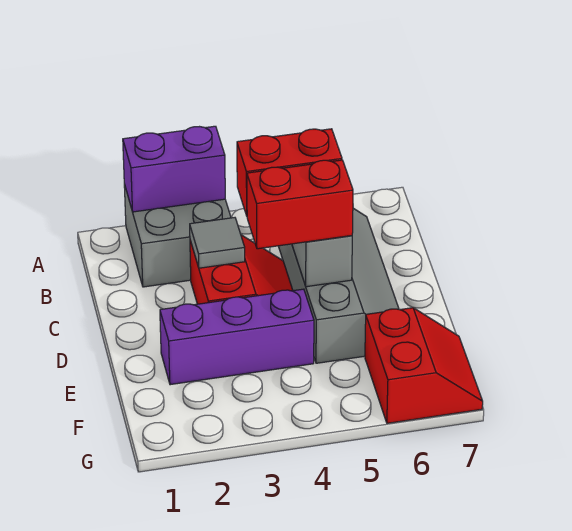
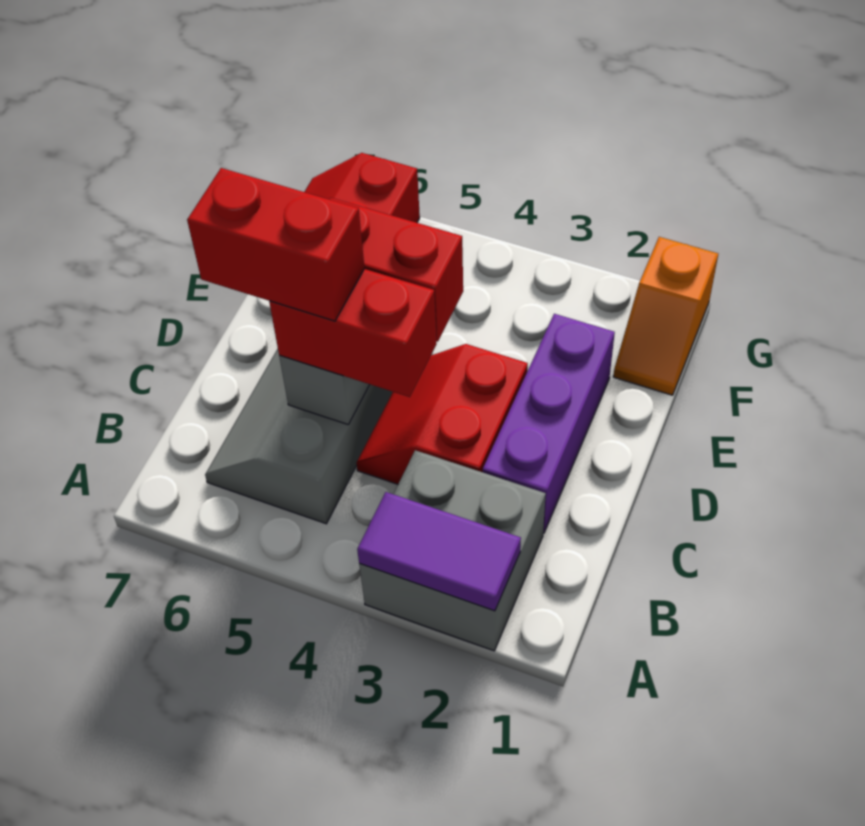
purple 1x2 brick [123,126,225,212] -> purple 1x2 tile [357,492,521,611]
grey 1x1 tile [190,218,245,268] -> none
none -> red 1x2 brick [187,168,365,321]
purple 1x3 brick [160,289,314,385] -> purple 1x3 brick turned to [483,314,615,533]
none -> orange 1x2 slope [613,237,718,395]

